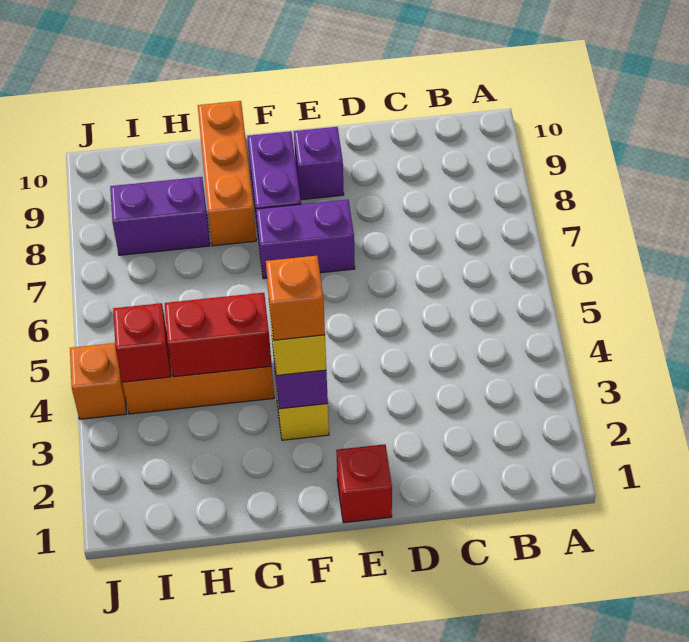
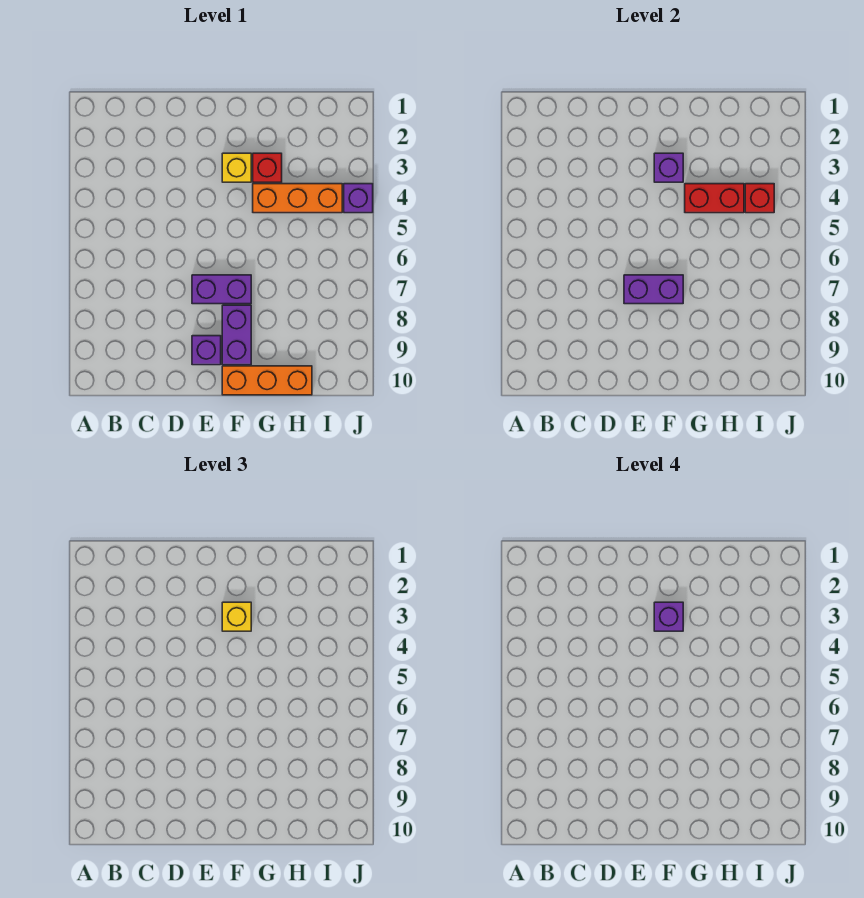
red 1x1 brick [336,444,392,523] -> red 1x1 brick moved to [253,153,282,182]
orange 1x1 brick [266,256,325,340] -> purple 1x1 brick [654,602,683,631]
orange 1x3 brick [198,101,256,246] -> orange 1x3 brick turned to [222,366,312,395]
purple 1x2 brick [110,177,210,255] -> purple 1x2 brick moved to [624,275,683,304]
orange 1x1 brick [70,343,126,419] -> purple 1x1 brick [344,184,373,213]

